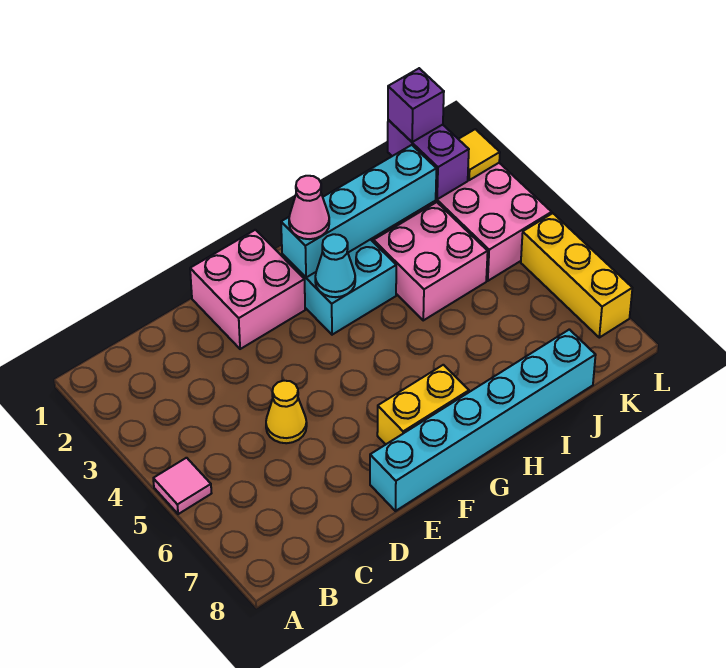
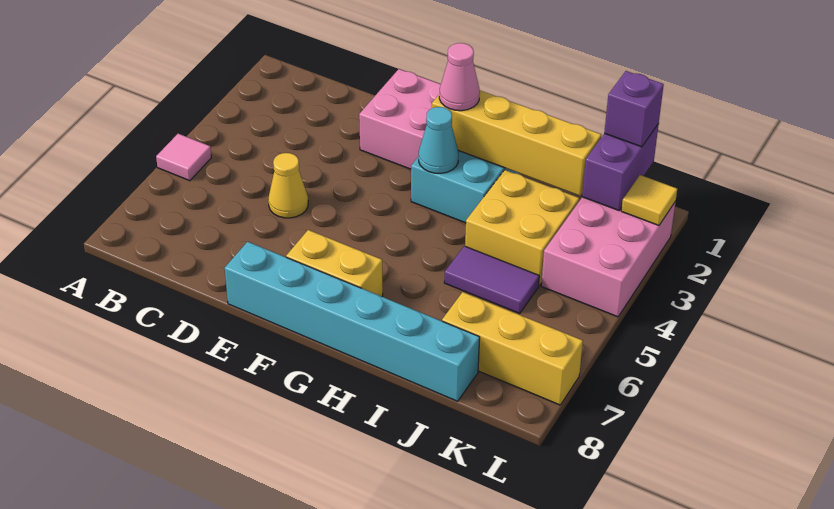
cyan 1x4 brick [281,145,436,278] -> yellow 1x4 brick [432,91,601,196]
pink 2x2 brick [373,202,488,320] -> yellow 2x2 brick [465,170,579,285]
none -> purple 1x2 tile [444,246,539,313]
yellow 1x3 brick [521,213,632,338] -> yellow 1x3 brick turned to [442,292,583,405]

